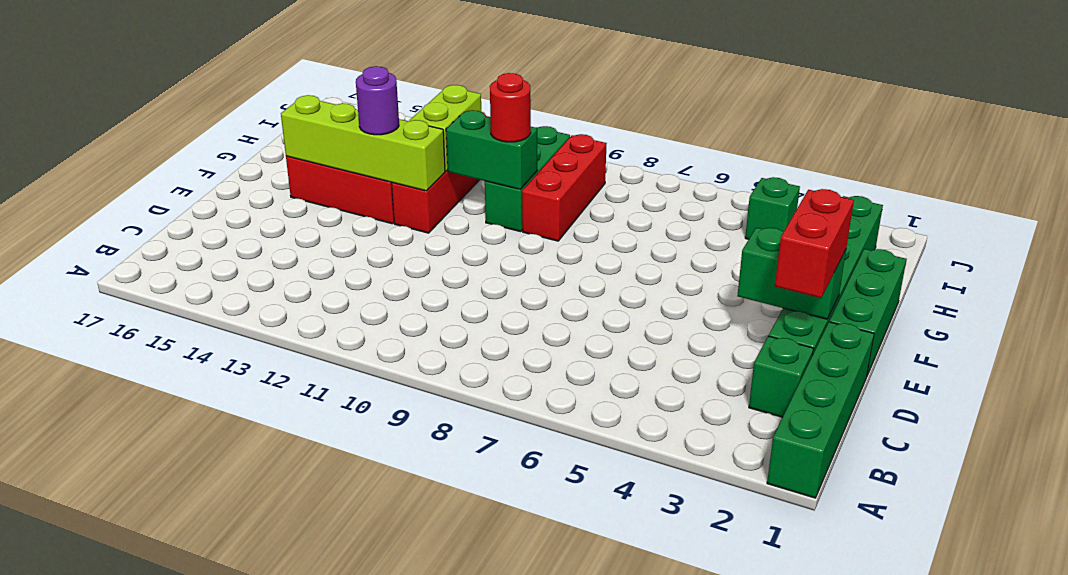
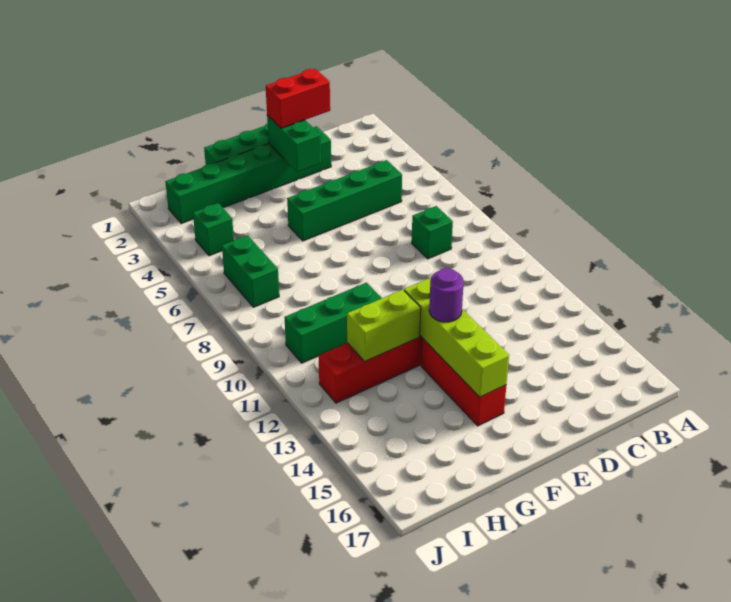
green 1x4 brick [767,322,874,498] -> green 1x4 brick moved to [287,160,402,241]
green 1x1 brick [749,336,813,417] -> green 1x1 brick moved to [412,206,453,259]
red 1x3 brick [522,134,607,241] -> none
green 1x2 brick [446,110,537,189] -> green 1x2 brick moved to [222,235,279,307]
red 1x1 round brick [490,73,531,142] -> none

